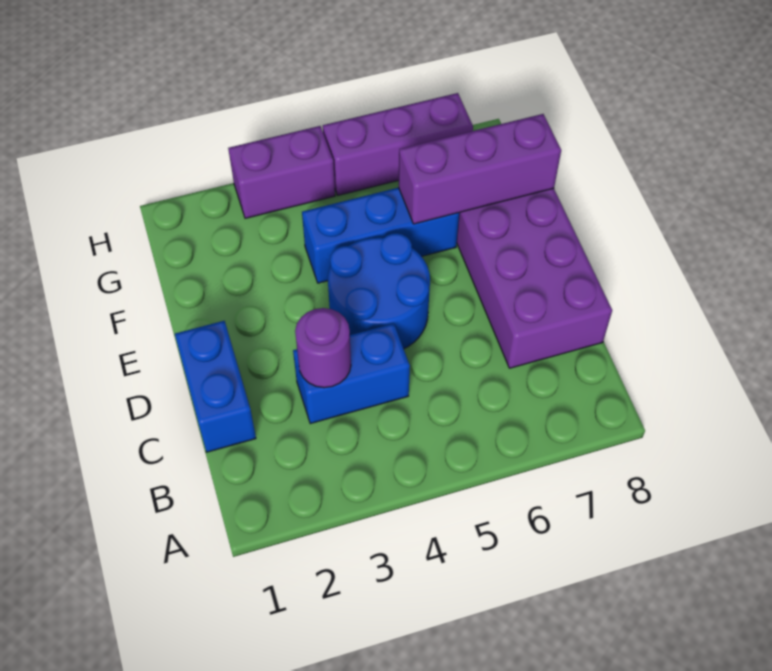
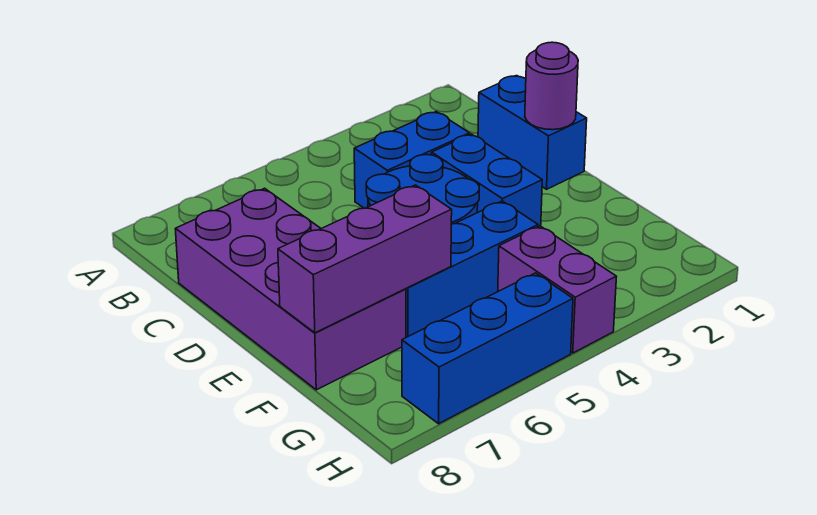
purple 1x1 round brick [295,308,351,388] -> purple 1x1 round brick moved to [525,42,578,130]
none -> blue 1x2 brick [432,134,542,226]
purple 1x2 brick [228,126,335,218] -> purple 1x2 brick turned to [498,226,617,353]
purple 1x3 brick [323,93,473,195] -> blue 1x3 brick [402,273,573,424]

